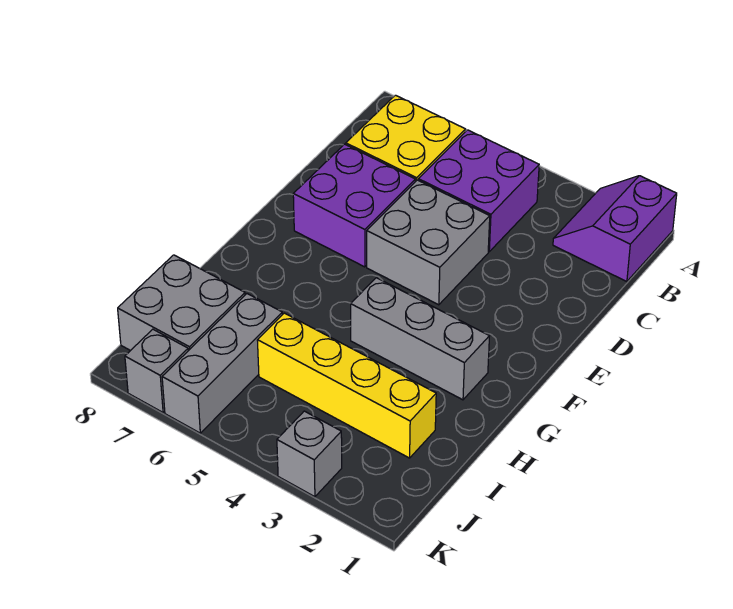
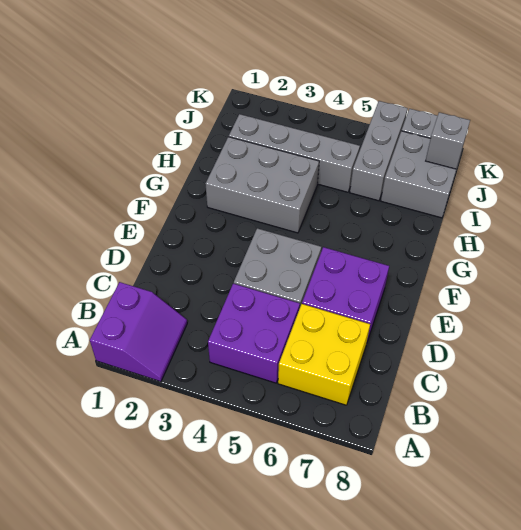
grey 1x3 brick [351,278,489,400] -> grey 2x3 brick [206,137,319,233]
yellow 1x4 brick [257,313,436,458] -> grey 1x4 brick [229,114,360,192]
grey 1x1 brick [277,411,342,497] -> grey 1x1 brick moved to [426,112,470,169]

